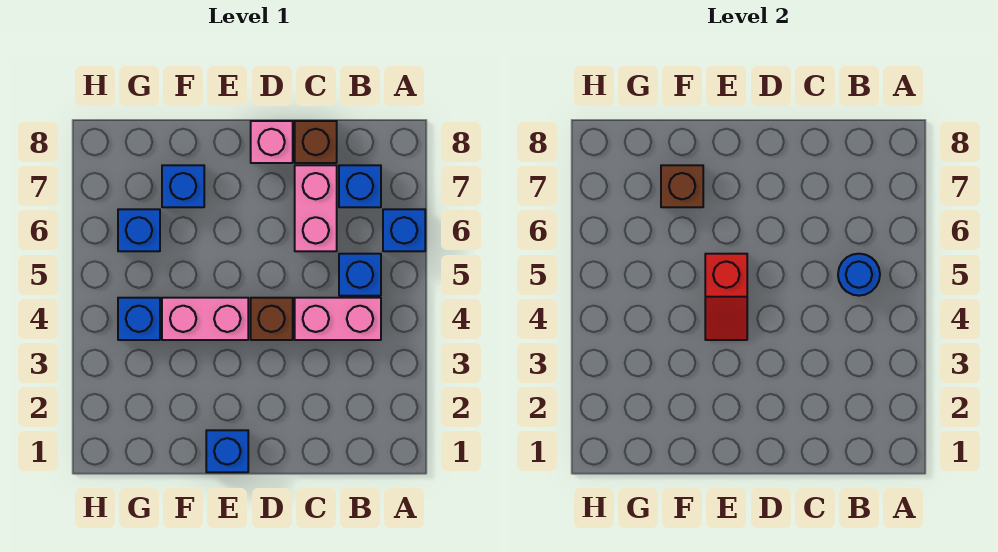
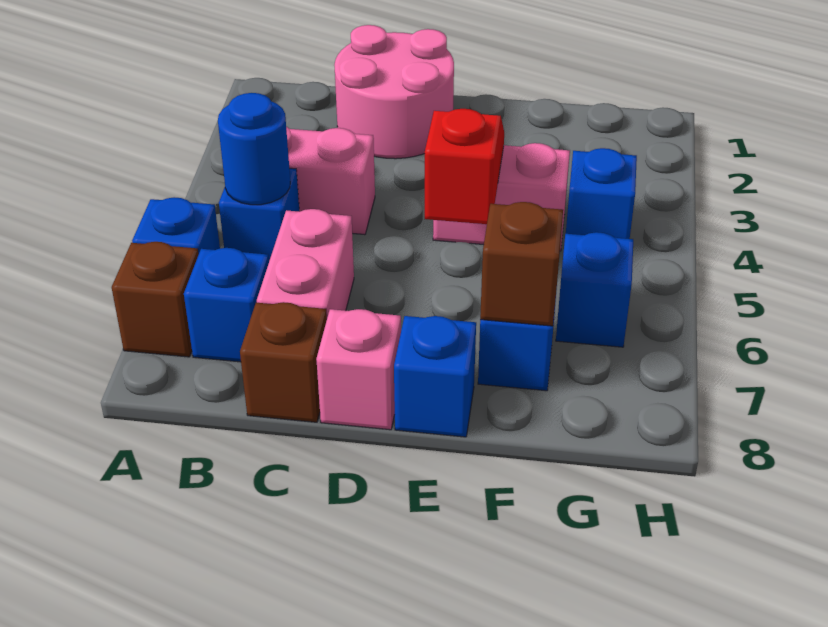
none -> pink 2x2 round brick [335,25,454,159]
brown 1x1 brick [251,298,293,340] -> brown 1x1 brick moved to [112,242,198,357]
blue 1x1 brick [206,430,248,472] -> blue 1x1 brick moved to [394,316,476,437]

